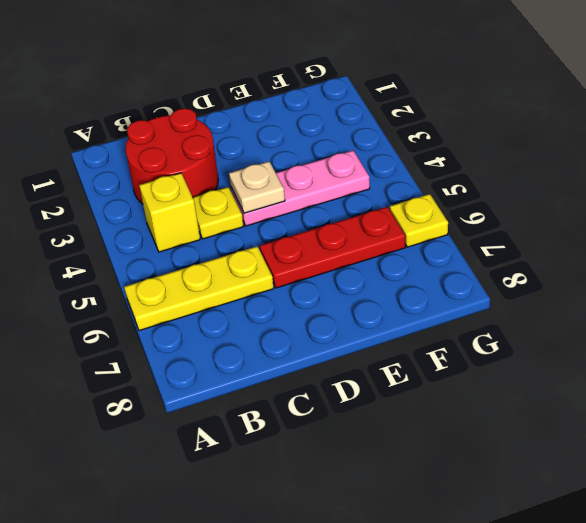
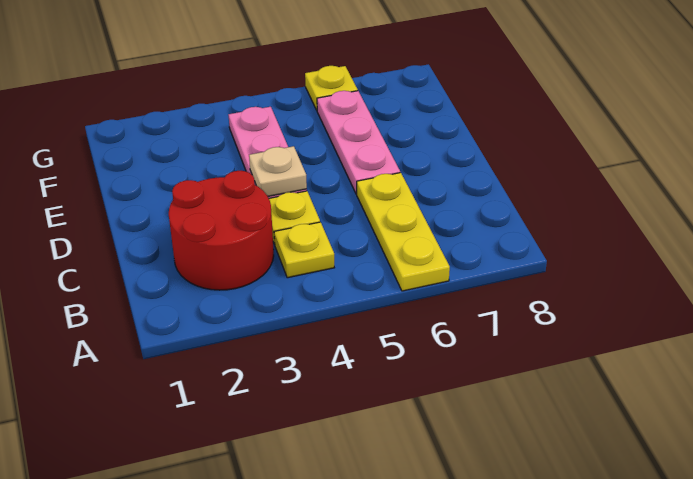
yellow 1x1 brick [139,173,200,252] -> yellow 1x1 plate [274,222,334,278]
red 1x3 plate [260,207,405,288] -> pink 1x3 plate [317,91,400,194]

